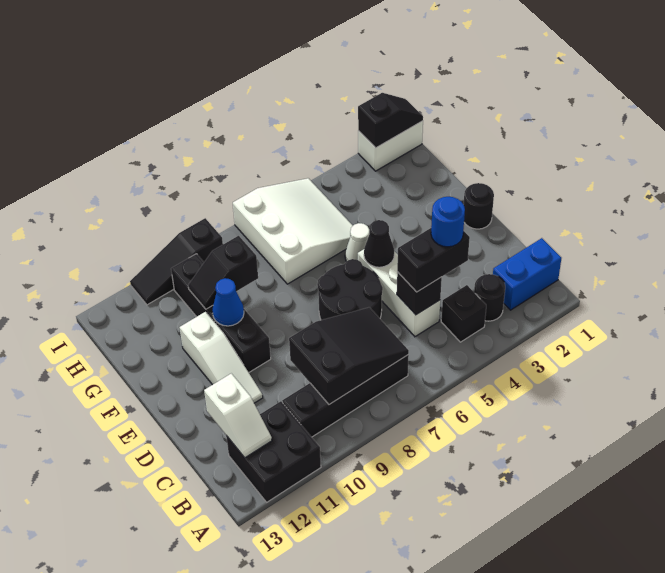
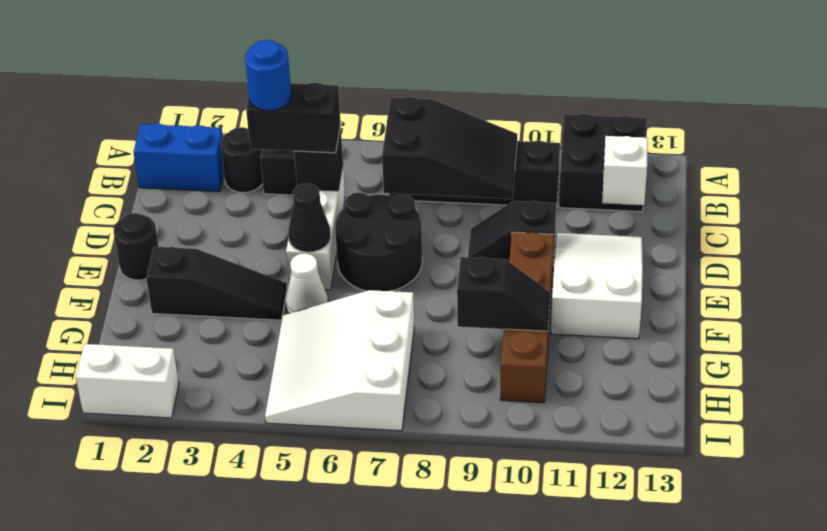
black 2x3 slope [289,307,409,404] -> black 2x3 slope turned to [382,97,517,199]
white 1x3 slope [180,312,263,403] -> white 2x3 slope [551,233,643,339]
black 1x4 brick [171,254,271,372] -> brown 1x4 brick [500,232,554,403]
blue 1x1 cone [212,278,244,326] -> none
black 1x2 slope [358,93,423,148] -> black 1x2 slope moved to [468,201,556,261]
black 1x3 slope [130,218,223,305] -> black 1x3 slope moved to [146,247,287,320]

